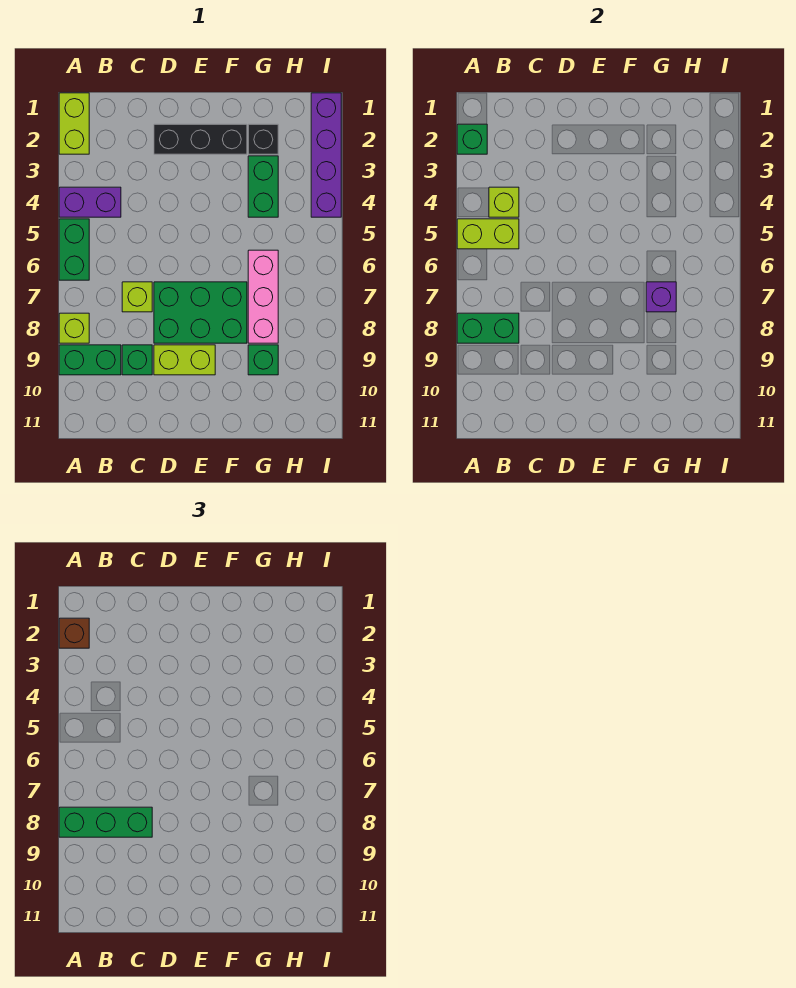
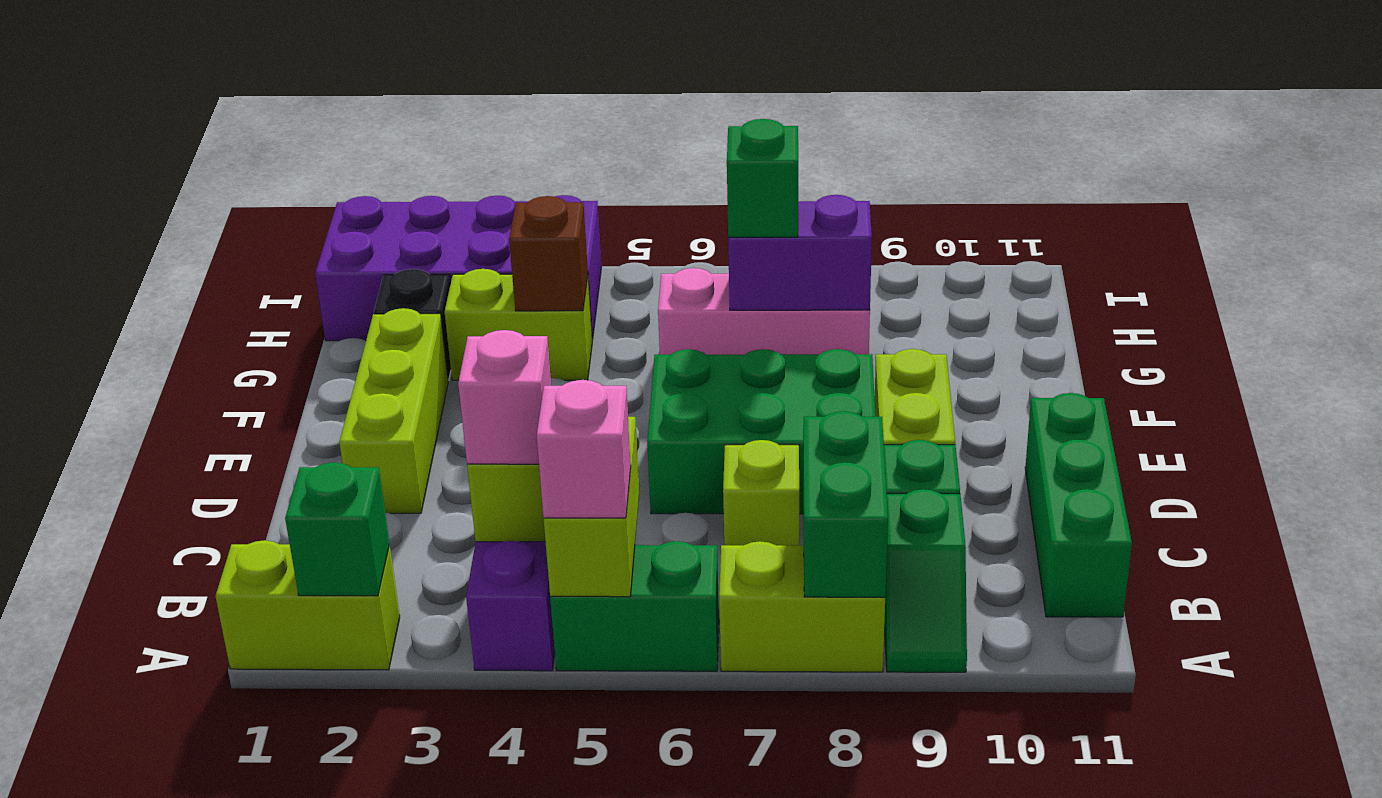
brown 1x1 brick [59,618,89,648] -> brown 1x1 brick moved to [509,196,588,311]
none -> pink 1x1 brick [537,380,631,518]
lime 1x1 brick [59,313,89,343] -> lime 1x2 brick [719,541,885,672]
green 1x3 brick [59,807,152,837] -> green 1x3 brick moved to [1025,393,1132,617]
green 1x2 brick [59,345,121,375] -> green 1x2 slope [884,489,967,672]
none -> pink 1x1 brick [458,330,551,464]
black 1x3 brick [154,124,247,154] -> lime 1x3 brick [339,308,448,513]
green 2x3 brick [154,282,247,343] -> green 2x3 brick turned to [647,349,876,514]
green 1x2 brick [248,156,278,217] -> lime 1x2 brick [445,269,592,380]
purple 1x1 brick [646,282,676,312] -> purple 1x2 brick [728,195,872,310]
green 1x1 brick [248,345,278,375] -> green 1x1 brick moved to [727,119,798,237]
purple 1x4 brick [311,93,341,217] -> purple 2x4 brick [315,195,601,341]

